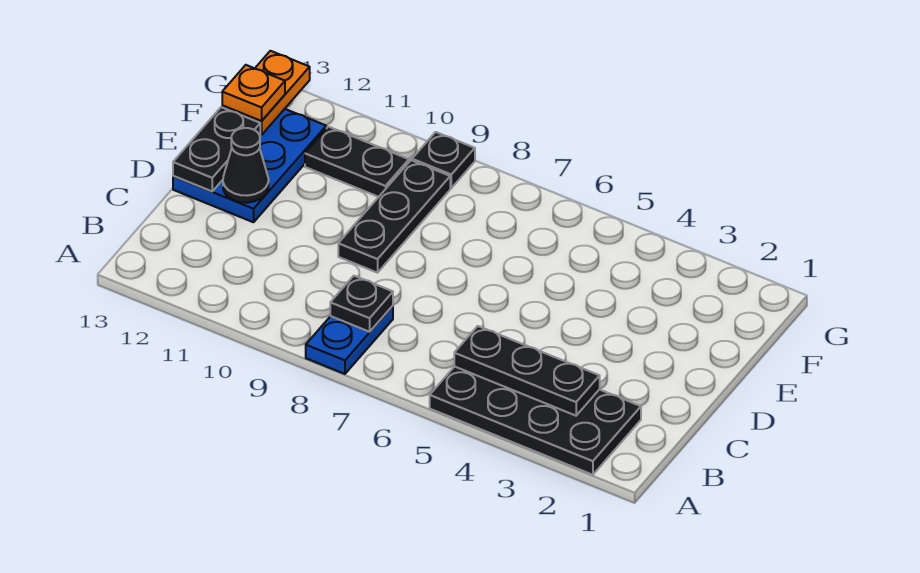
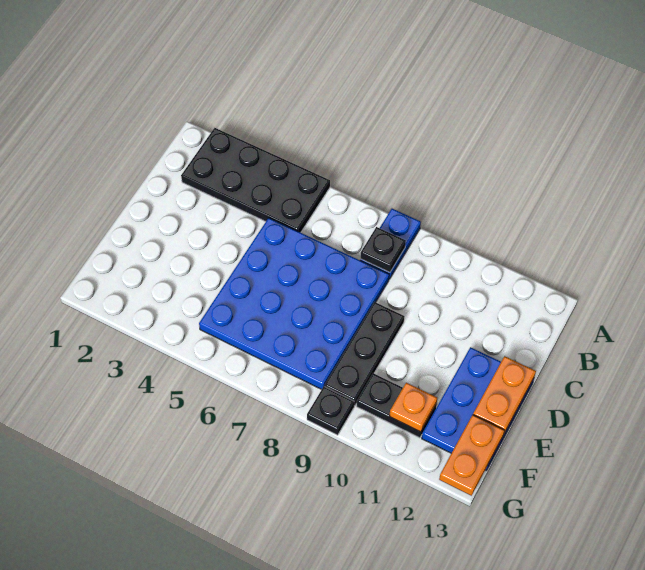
black 1x3 plate [454,326,600,416] -> none
none -> blue 4x4 plate [199,218,389,389]
black 1x1 cone [223,128,269,203] -> none
black 1x2 plate [173,107,260,191] -> orange 1x2 plate [473,356,536,434]
orange 1x1 plate [222,65,285,121] -> orange 1x1 plate moved to [389,383,437,432]

